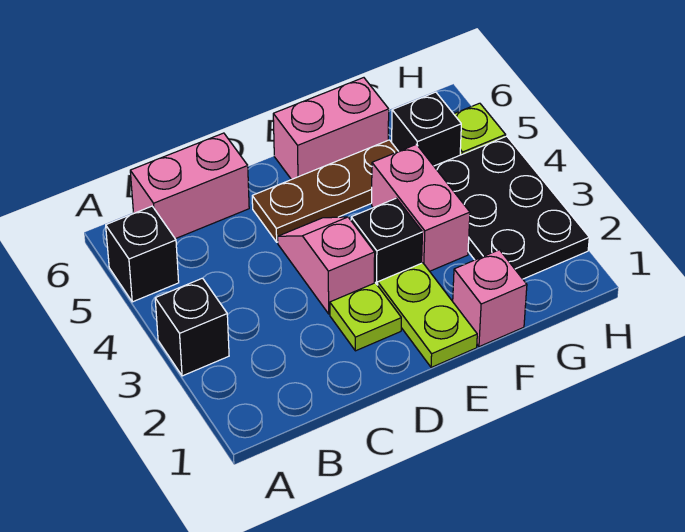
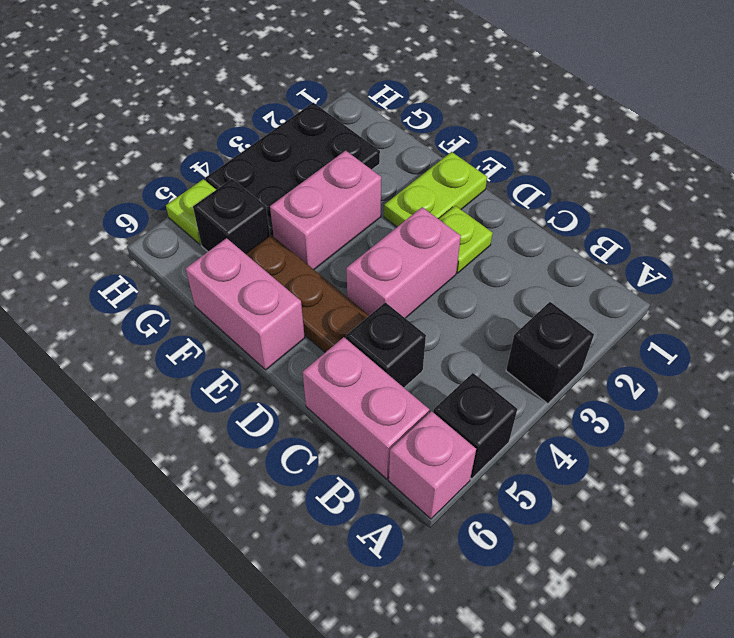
pink 1x2 slope [278,217,375,314] -> pink 1x2 brick [346,207,461,318]
black 1x1 brick [351,198,423,285] -> black 1x1 brick moved to [346,302,426,388]
pink 1x1 brick [453,250,527,347] -> pink 1x1 brick moved to [389,411,476,519]

